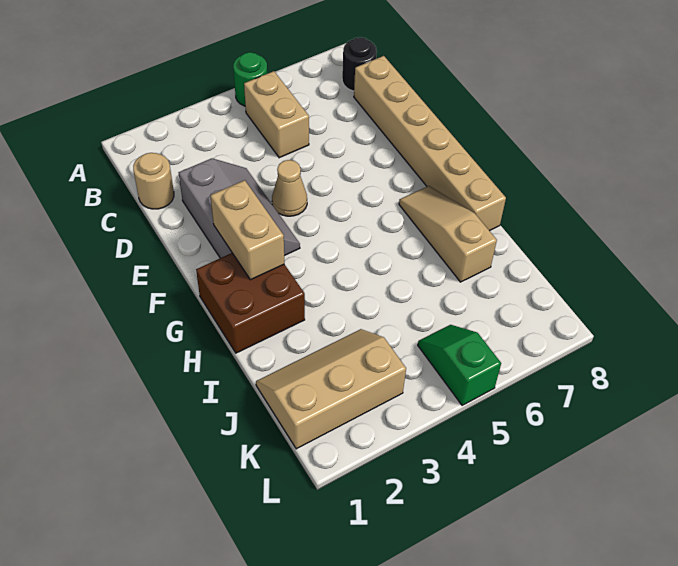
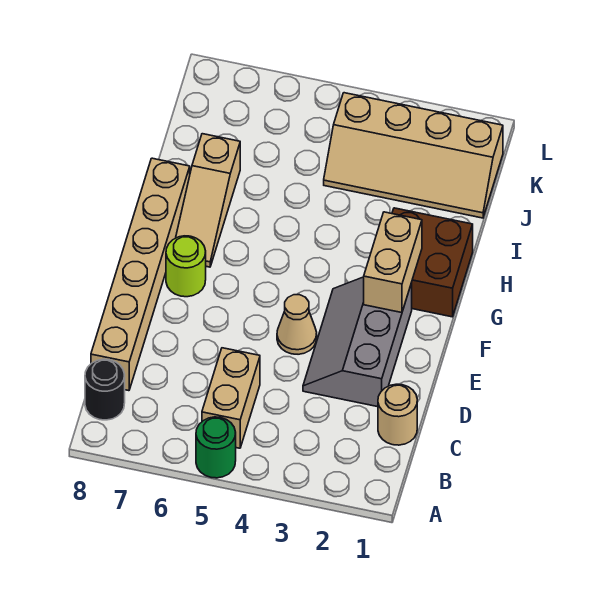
none -> lime 1x1 round brick [166,236,206,297]
tan 2x3 slope [256,329,406,449] -> tan 2x4 slope [324,93,503,218]
green 1x2 slope [418,325,501,405] -> none

